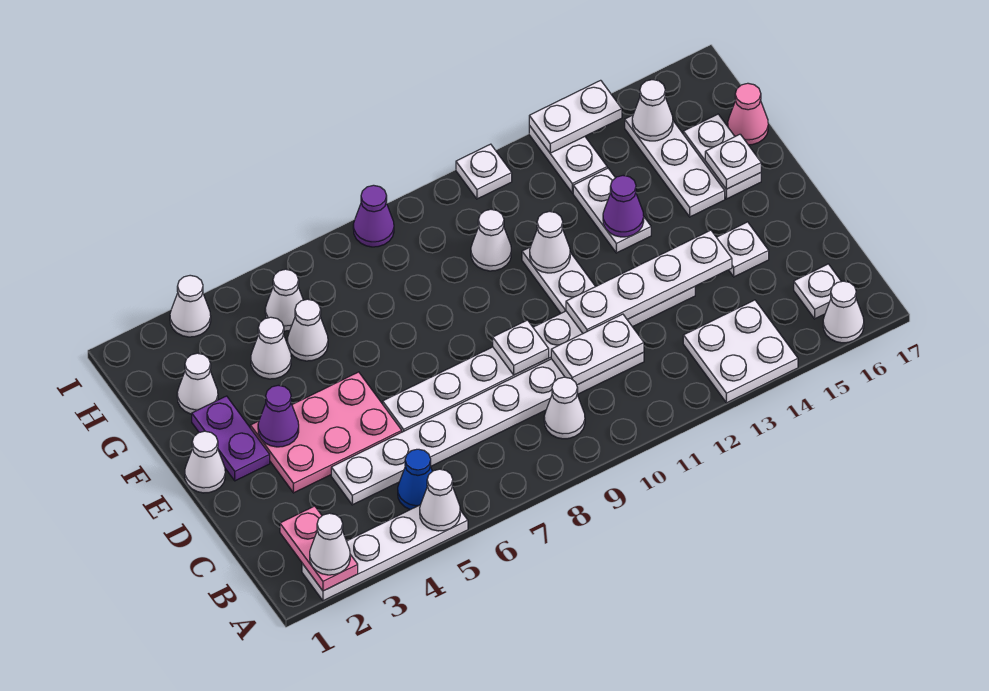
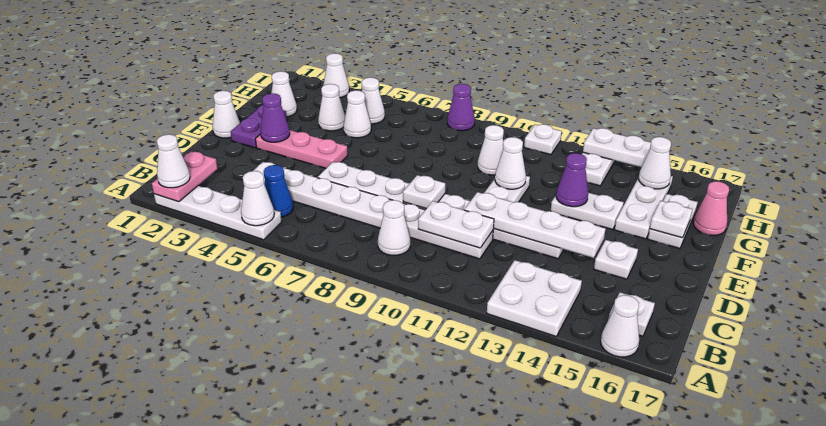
pink 2x3 plate [250,372,402,493] -> pink 1x3 plate [256,130,348,168]
white 1x2 plate [573,168,651,253] -> white 1x2 plate turned to [551,193,624,230]

